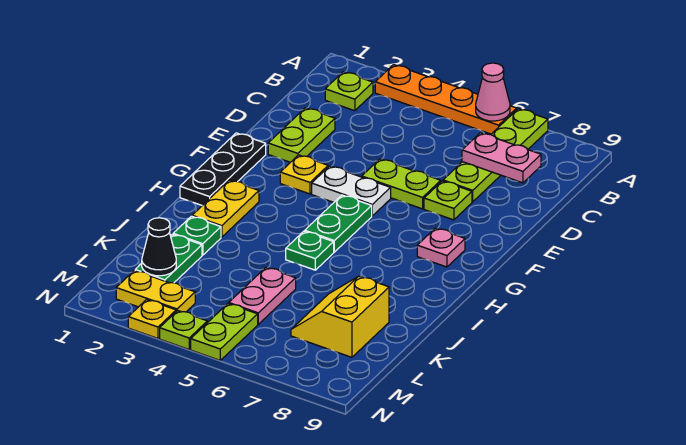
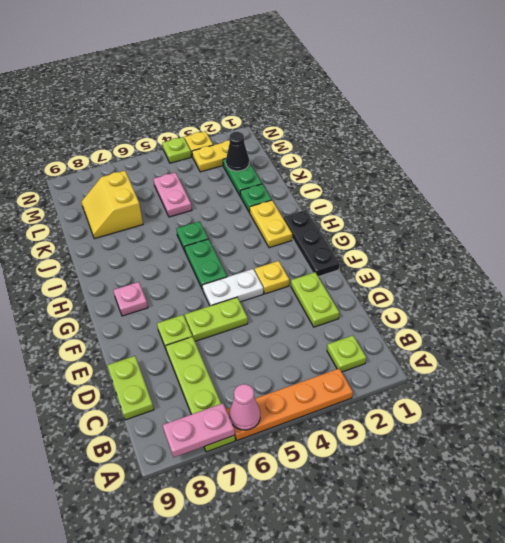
pink 1x2 plate [462,133,541,183] -> pink 1x2 plate moved to [163,403,235,457]
yellow 2x2 slope [291,276,389,357] -> yellow 2x2 slope turned to [81,171,143,239]
lime 1x2 plate [191,303,258,360] -> lime 1x2 plate moved to [107,356,154,420]

